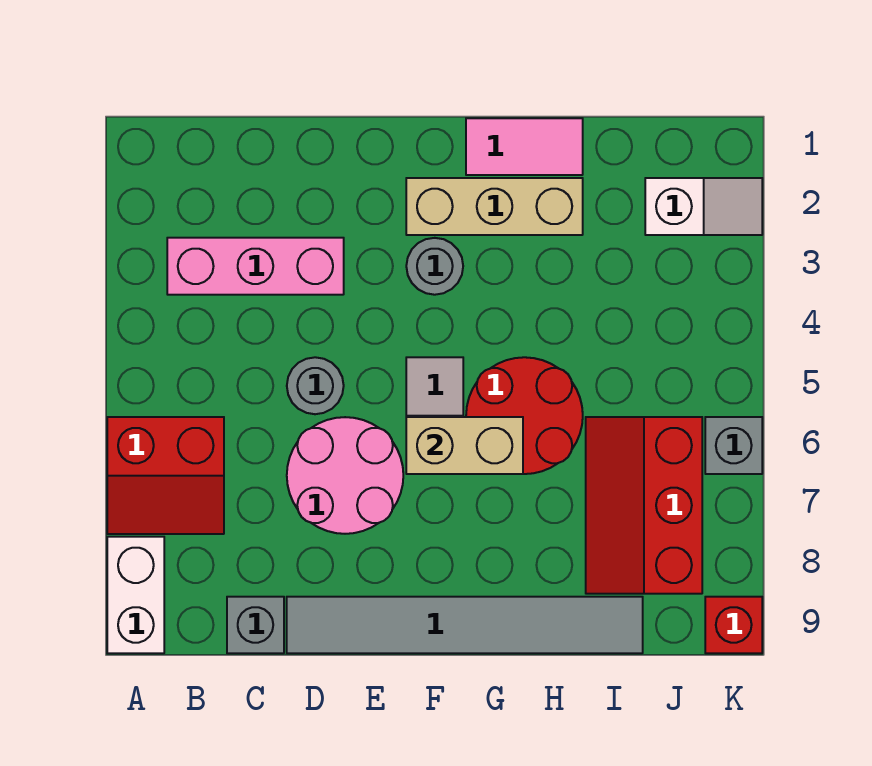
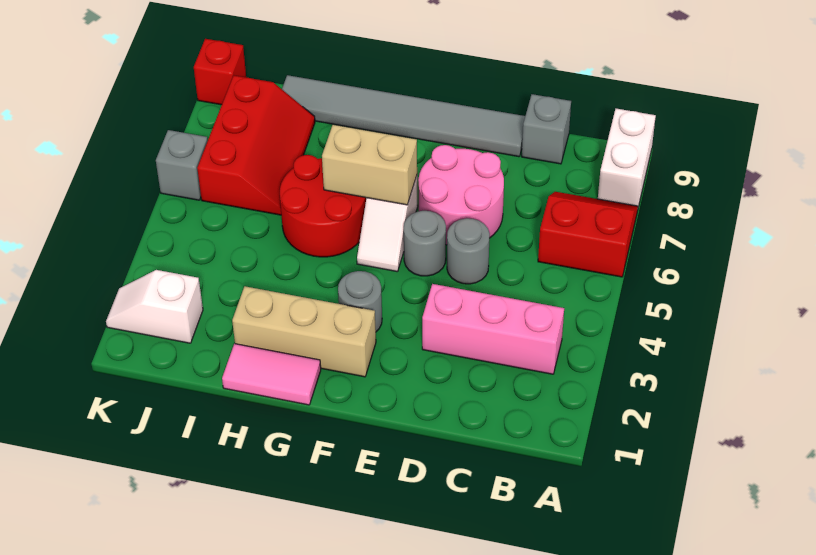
none -> grey 1x1 round brick [404,211,446,276]

